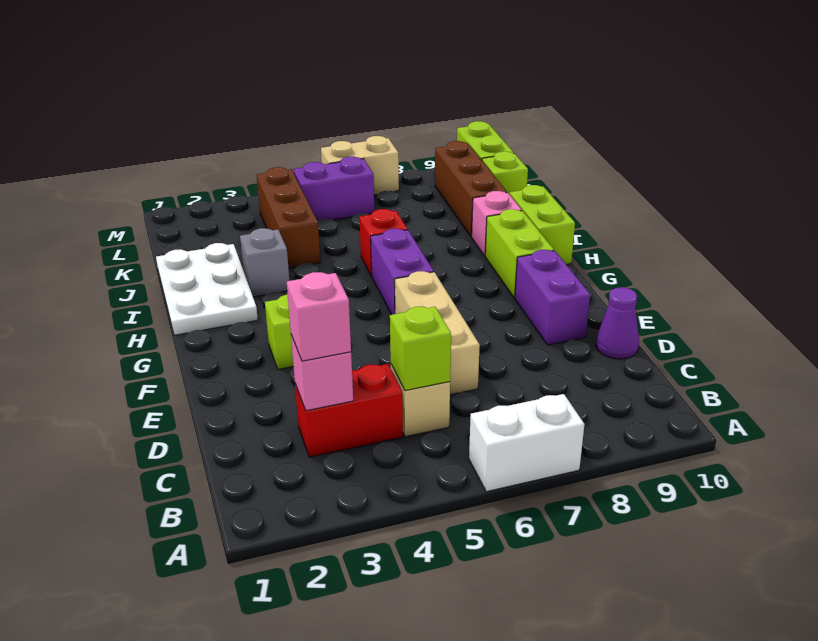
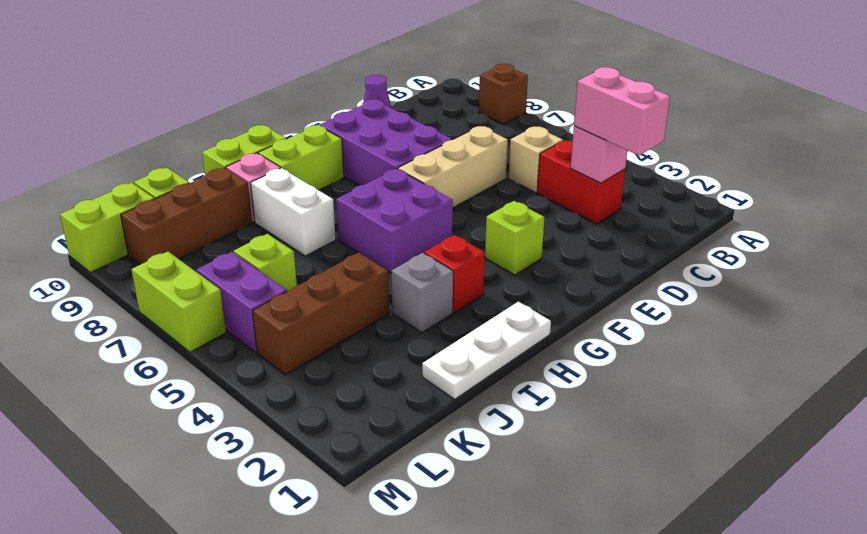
white 1x2 brick [469,394,585,492] -> white 1x2 brick moved to [251,168,336,256]
none -> brown 1x1 brick [479,64,528,124]
pink 1x1 brick [287,272,351,361] -> pink 1x2 brick [574,67,670,155]
lime 1x1 brick [390,307,451,391] -> lime 1x1 brick moved to [233,234,297,291]
purple 1x2 brick [515,250,590,345] -> purple 2x3 brick [319,99,452,185]
purple 1x2 brick [371,229,434,315] -> purple 2x2 brick [336,169,453,273]
white 2x3 plate [156,243,258,335] -> white 1x3 plate [422,302,551,399]
red 1x1 brick [360,209,408,276] -> red 1x1 brick moved to [424,235,485,312]
tan 1x2 brick [321,136,399,195] -> lime 1x2 brick [131,252,226,352]

